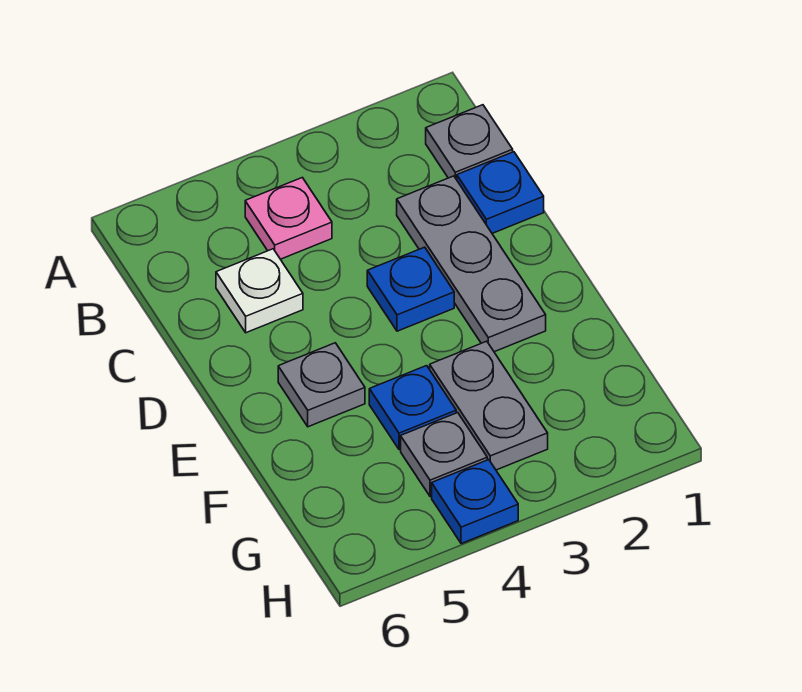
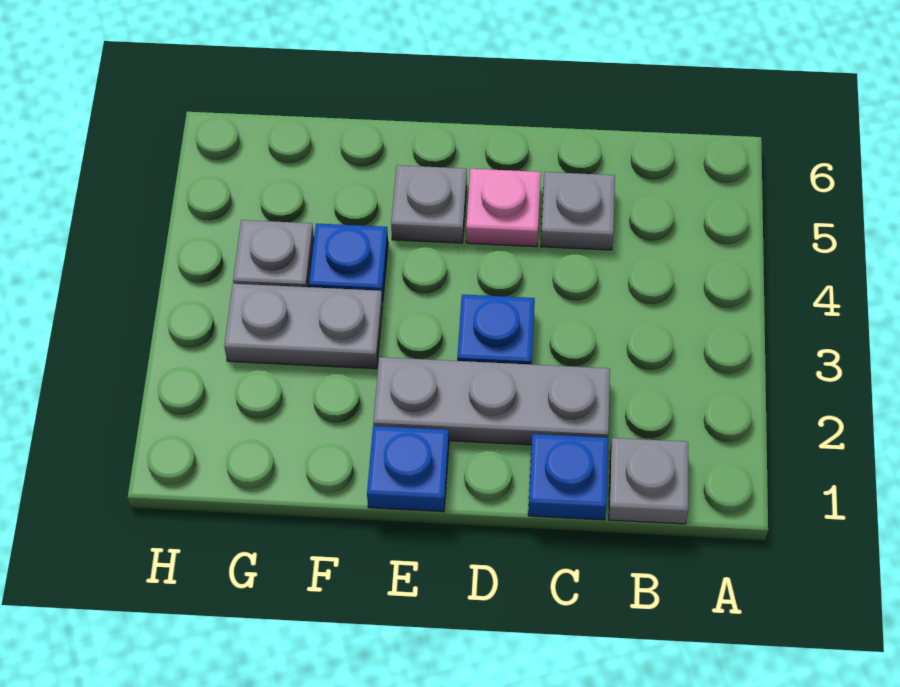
pink 1x1 plate [245,178,332,259] -> pink 1x1 plate moved to [466,169,541,247]
white 1x1 plate [216,249,303,333] -> grey 1x1 plate [541,172,615,250]
blue 1x1 plate [432,460,518,544] -> blue 1x1 plate moved to [367,426,449,512]

